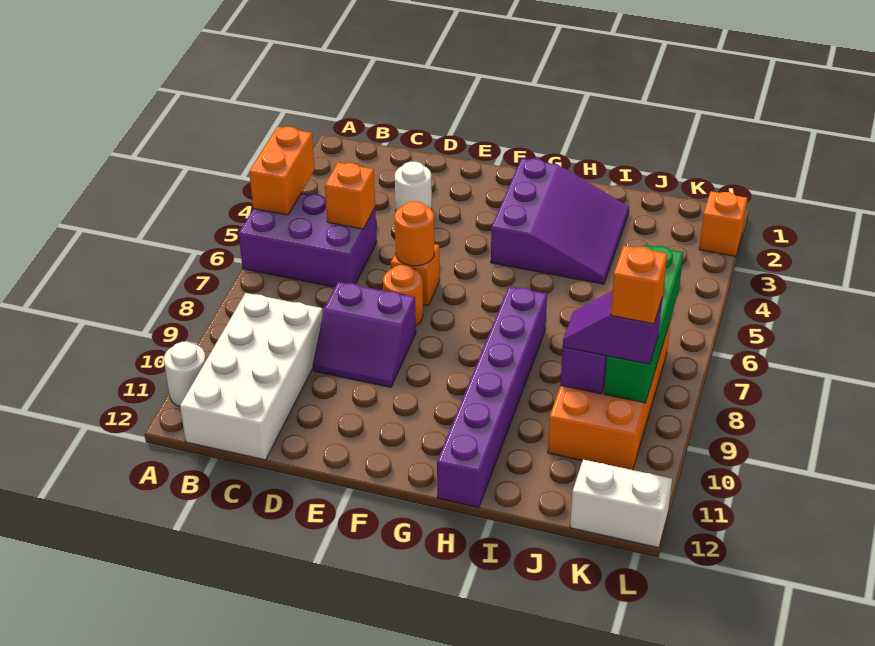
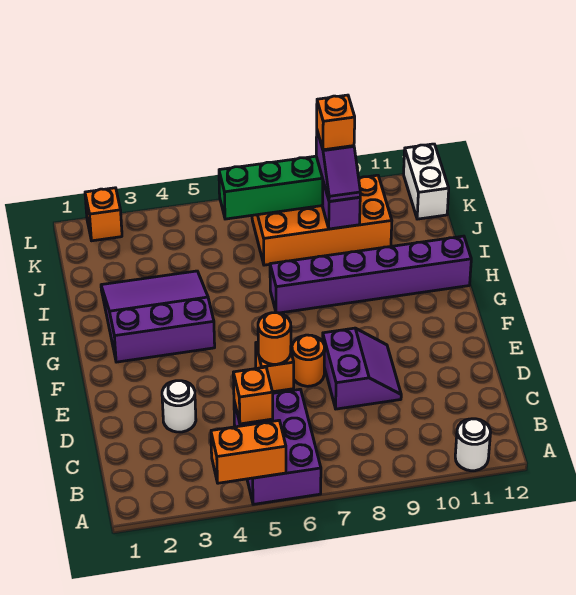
white 2x4 brick [180,293,323,460] -> none

